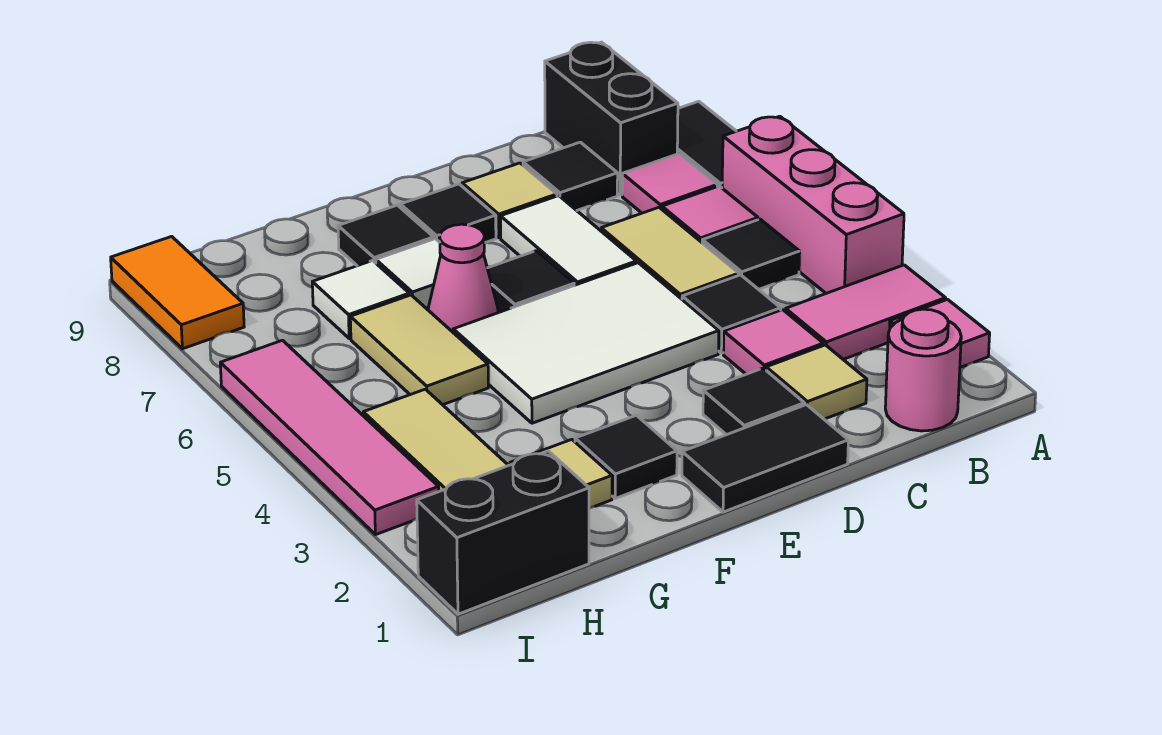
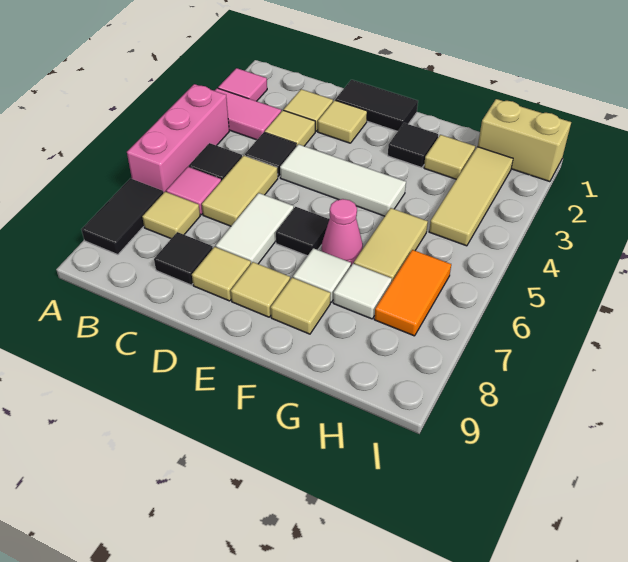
pink 1x1 round brick [885,309,961,431] -> none
pink 1x1 tile [622,154,717,213] -> tan 1x1 tile [142,192,200,239]
black 1x2 brick [545,42,678,195] -> none
pink 1x1 tile [723,310,823,374] -> tan 1x1 tile [265,110,315,146]
black 1x1 tile [703,368,804,435] -> tan 1x1 tile [318,100,367,143]
white 2x3 tile [453,263,719,423] -> white 1x3 tile [280,144,406,216]
black 1x1 tile [400,184,496,243] -> tan 1x1 tile [231,262,290,317]
black 1x1 tile [338,205,434,266] -> tan 1x1 tile [271,278,331,334]
black 1x2 brick [417,451,589,614] -> tan 1x2 brick [478,99,571,182]
pink 1x4 tile [220,340,439,535] -> none
orange 1x2 tile [111,236,244,349] -> orange 1x2 tile moved to [374,250,451,336]

